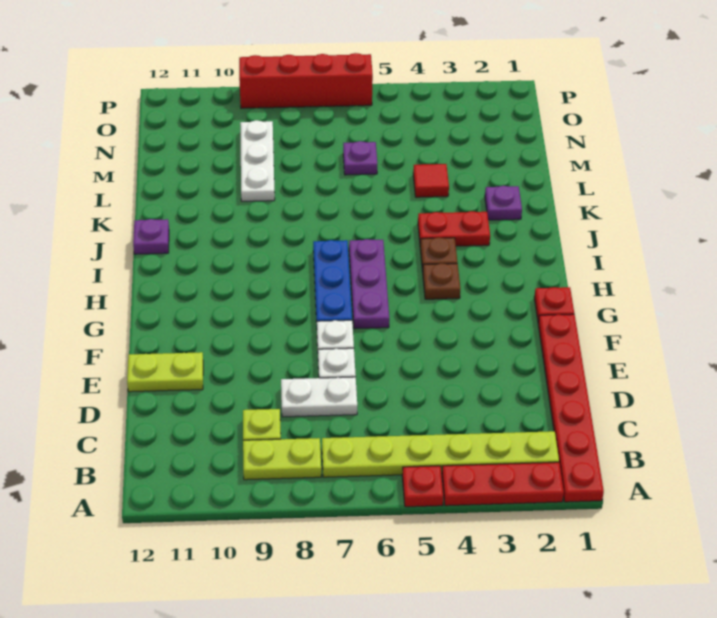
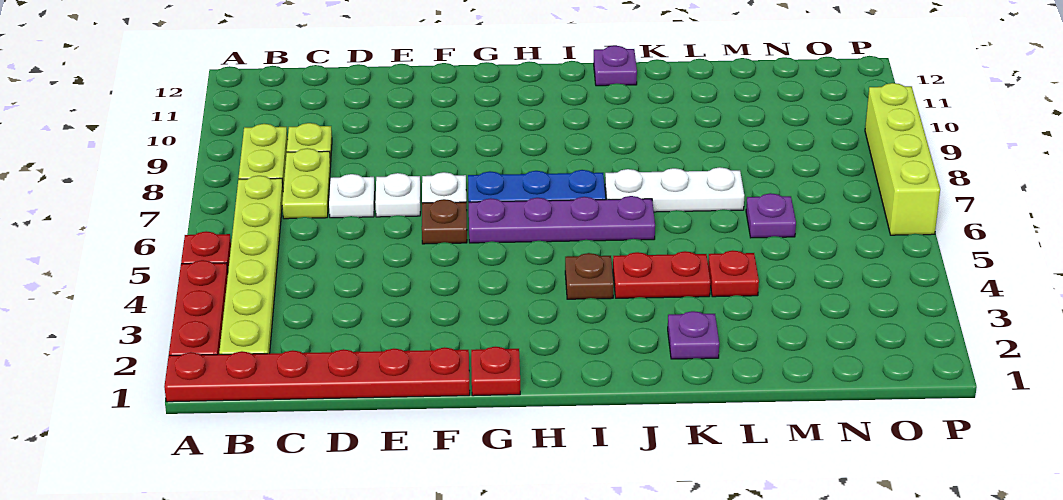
white 1x2 plate [281,377,357,417] -> white 1x1 plate [329,174,375,218]
lime 1x2 plate [127,352,203,392] -> lime 1x2 plate moved to [282,148,331,219]
purple 1x3 plate [349,239,389,329] -> purple 1x4 plate [469,196,655,243]
brown 1x1 plate [423,263,460,299] -> brown 1x1 plate moved to [422,199,467,244]
red 1x2 plate [418,211,490,246] -> red 1x2 plate turned to [613,251,711,298]
red 1x1 tile [413,164,449,197] -> red 1x1 plate [708,250,759,297]
white 1x3 plate [240,120,275,201] -> white 1x3 plate moved to [605,167,744,212]
red 1x4 brick [239,53,373,108] -> lime 1x4 brick [865,83,940,235]

